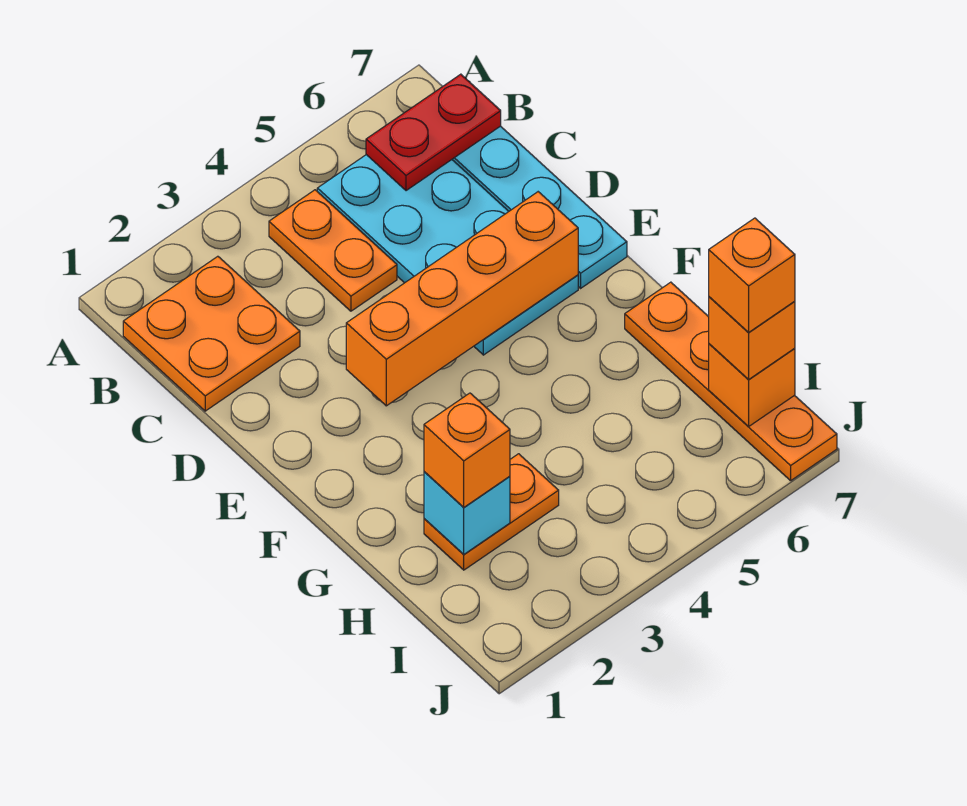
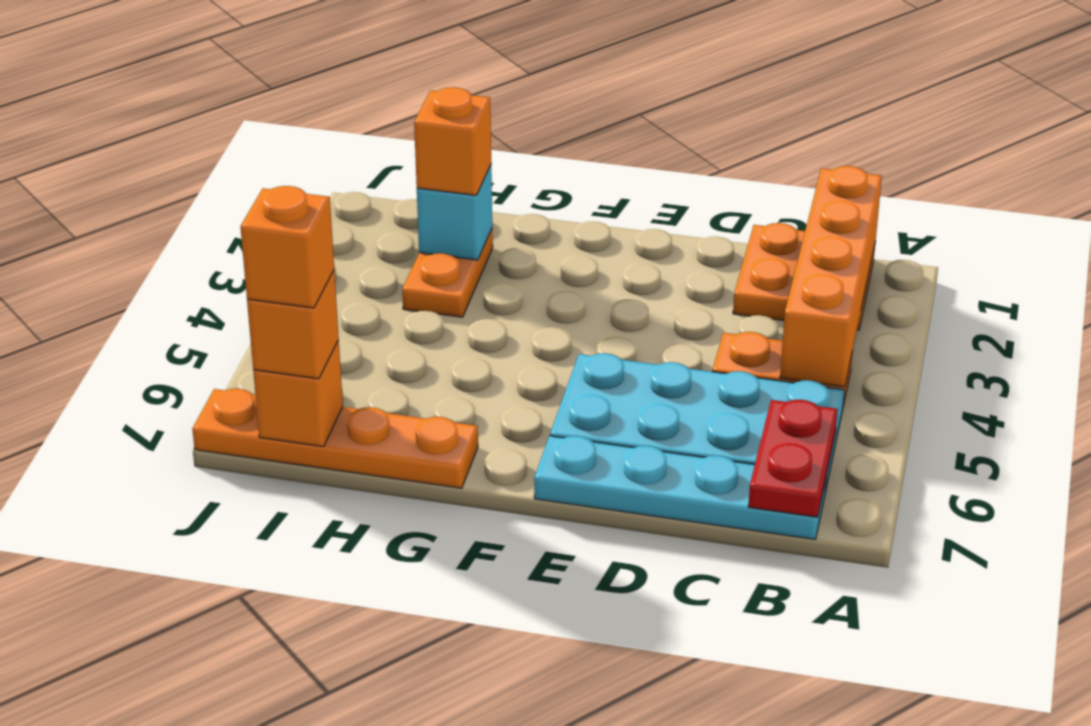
orange 1x4 brick [346,192,578,406] -> orange 1x4 brick moved to [780,166,882,387]

